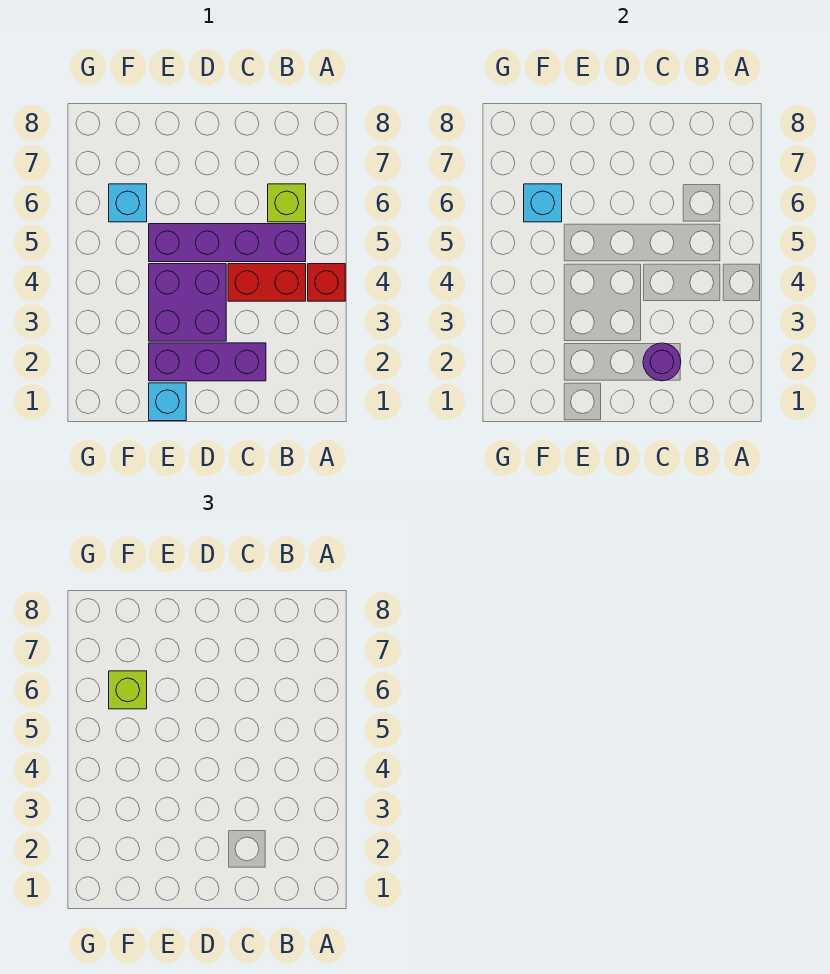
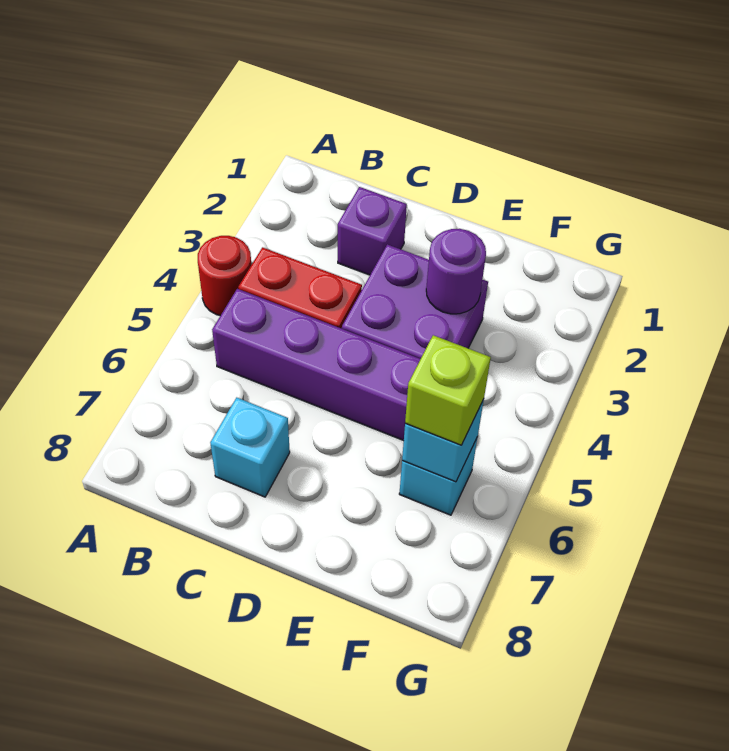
red 1x1 brick [308,264,345,301] -> red 1x1 round brick [198,236,251,316]
lime 1x1 brick [268,184,306,222] -> none
purple 1x3 brick [149,343,266,381] -> purple 1x1 brick [338,187,407,275]
purple 1x1 round brick [643,343,681,381] -> purple 1x1 round brick moved to [426,229,486,314]
cyan 1x1 brick [149,383,186,421] -> cyan 1x1 brick moved to [210,398,290,497]

